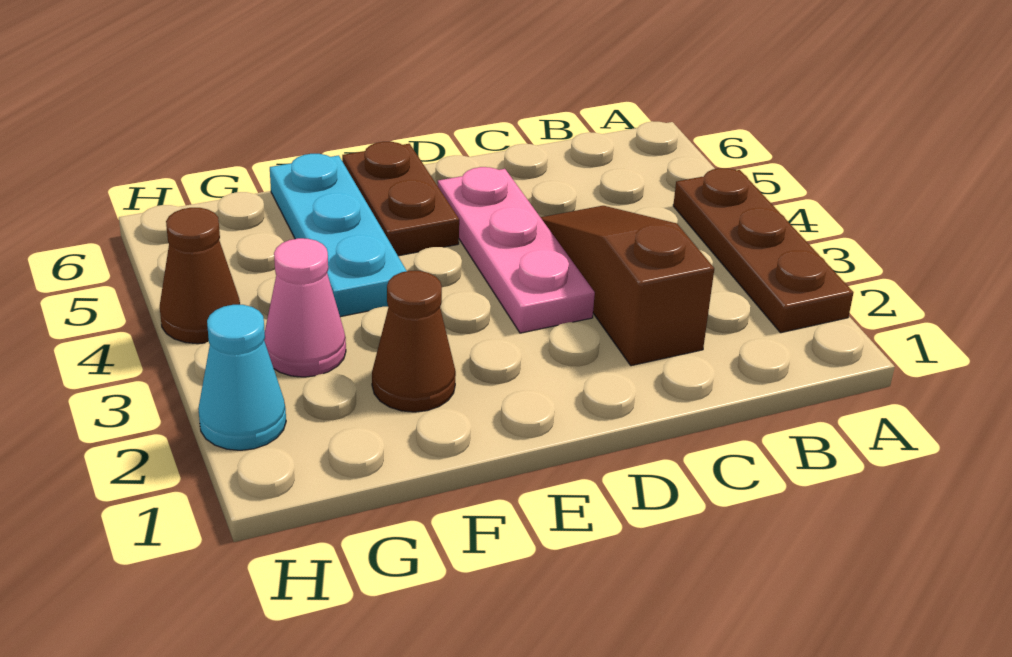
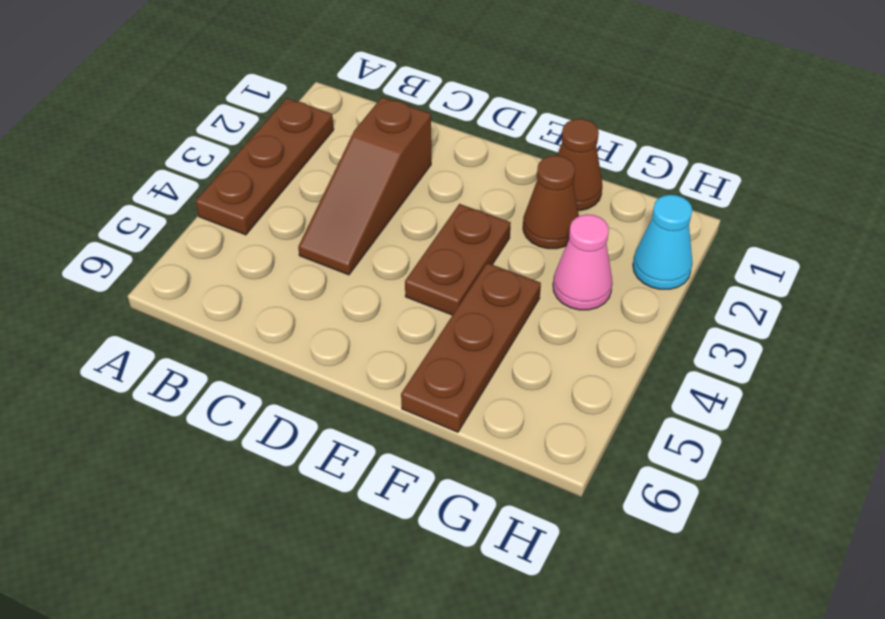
pink 1x3 plate [438,167,595,333] -> none
brown 1x2 plate [342,142,459,256] -> brown 1x2 plate moved to [405,204,511,315]
cyan 1x3 plate [270,154,406,317] -> brown 1x3 plate [401,263,541,432]
brown 1x1 cone [160,208,240,344] -> brown 1x1 cone moved to [557,119,602,211]

